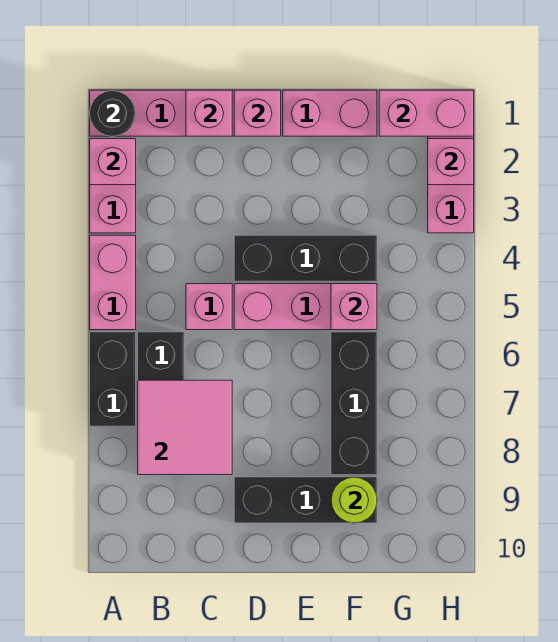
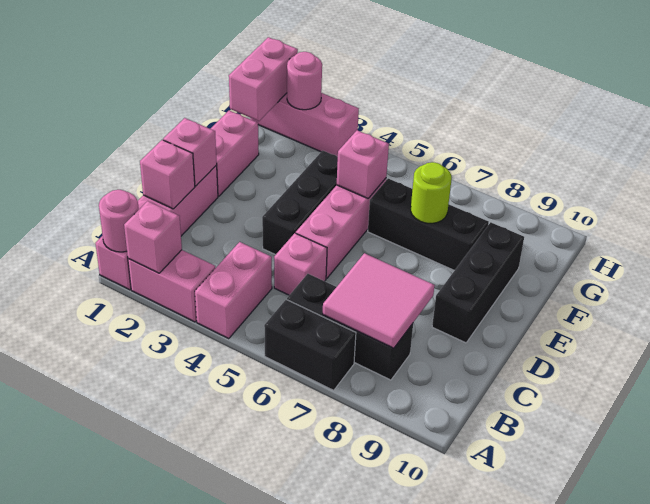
black 1x1 round brick [90,90,135,136] -> pink 1x1 round brick [99,190,139,252]
pink 1x2 brick [90,235,136,330] -> pink 1x2 brick turned to [195,242,272,339]
lime 1x1 round brick [331,477,377,523] -> lime 1x1 round brick moved to [411,162,452,223]
pink 1x1 brick [428,139,474,185] -> pink 1x1 round brick [287,52,322,110]

